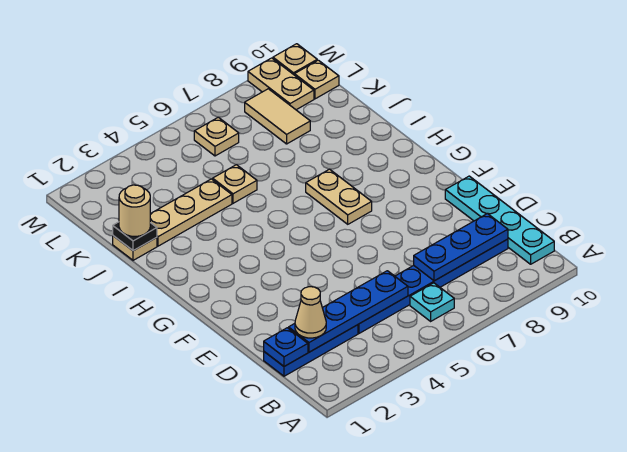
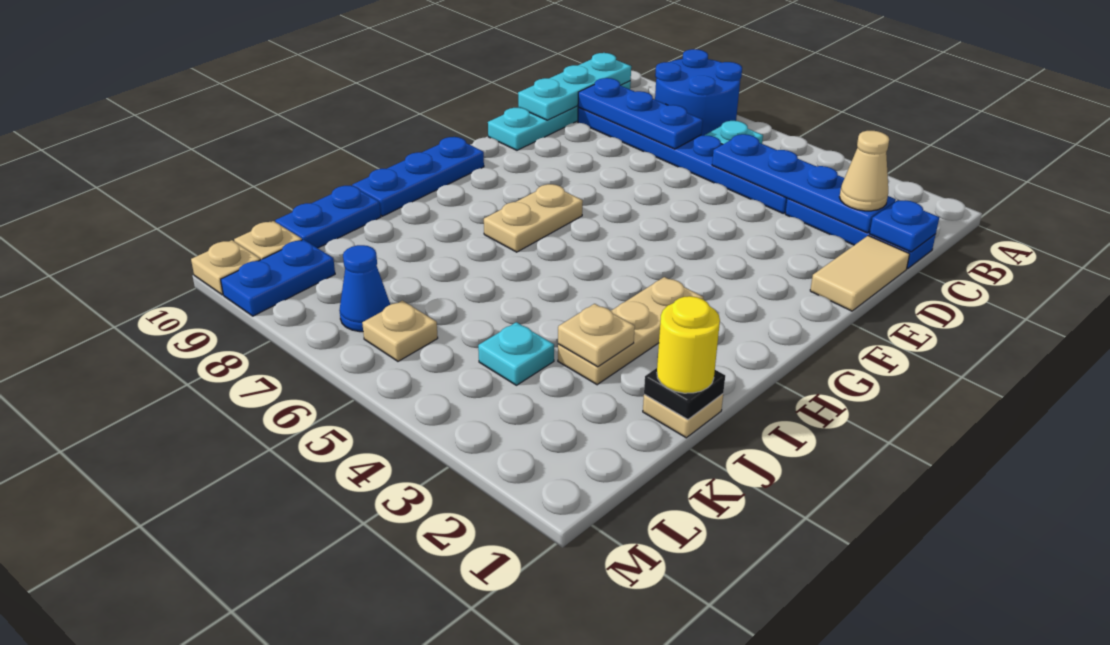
none -> blue 2x2 round brick [655,49,742,136]
none -> cyan 1x3 plate [518,53,631,120]
none -> blue 1x3 plate [352,137,484,216]
tan 1x1 round brick [119,185,150,236] -> yellow 1x1 round brick [657,296,720,393]
tan 1x3 plate [150,179,232,246] -> tan 1x3 plate turned to [558,277,703,385]
tan 1x1 plate [213,165,257,203] -> tan 1x1 plate moved to [558,304,635,367]
none -> blue 1x2 plate [275,185,381,248]
none -> cyan 1x1 plate [478,322,554,385]
tan 1x2 tile [245,89,310,144] -> tan 1x2 tile moved to [810,236,910,311]
none -> blue 1x1 cone [339,245,390,332]
tan 1x2 plate [248,58,314,110] -> blue 1x2 plate [221,240,335,316]

